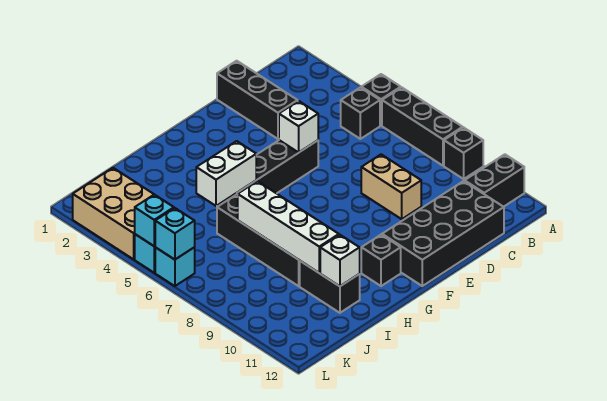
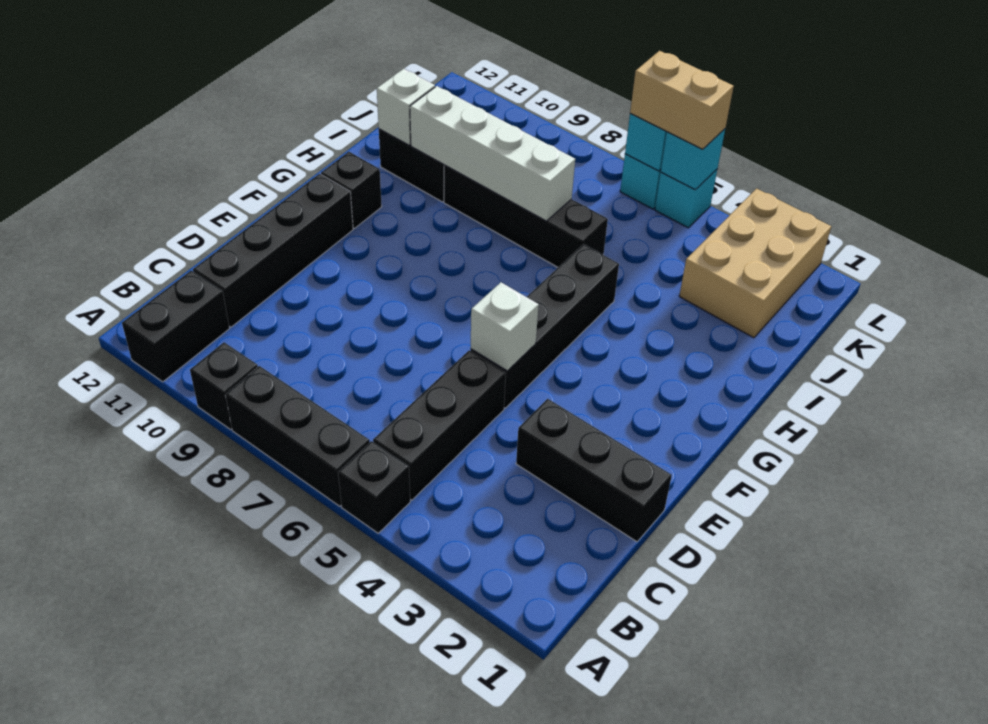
black 1x1 brick [341,87,380,139] -> black 1x3 brick [373,351,506,500]
black 2x4 brick [382,181,504,286] -> black 1x4 brick [193,174,353,327]
tan 1x2 brick [361,154,421,219] -> tan 1x2 brick moved to [630,51,734,149]
white 1x2 brick [196,141,256,206] -> none
tan 2x3 brick [73,168,154,259] -> tan 2x3 brick turned to [679,189,831,338]

